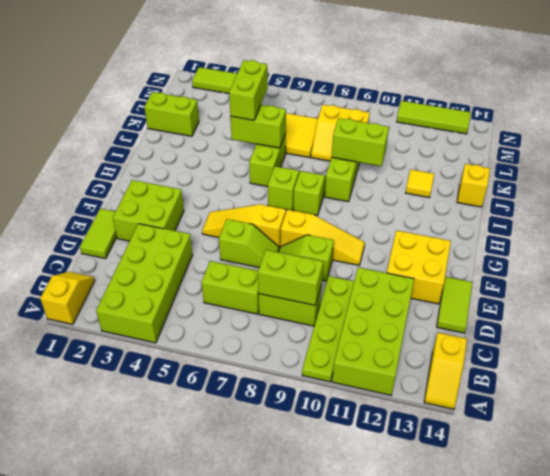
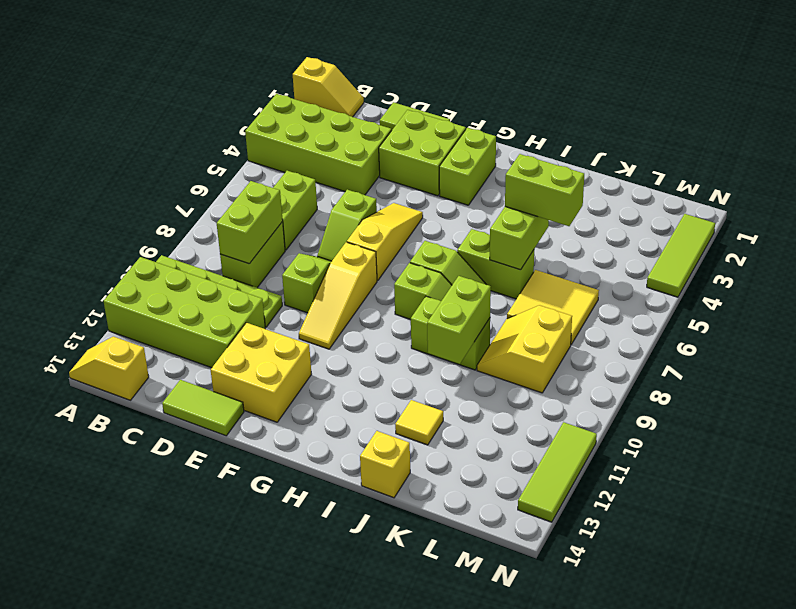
lime 1x2 brick [144,92,199,136] -> lime 1x2 brick moved to [439,128,496,205]

